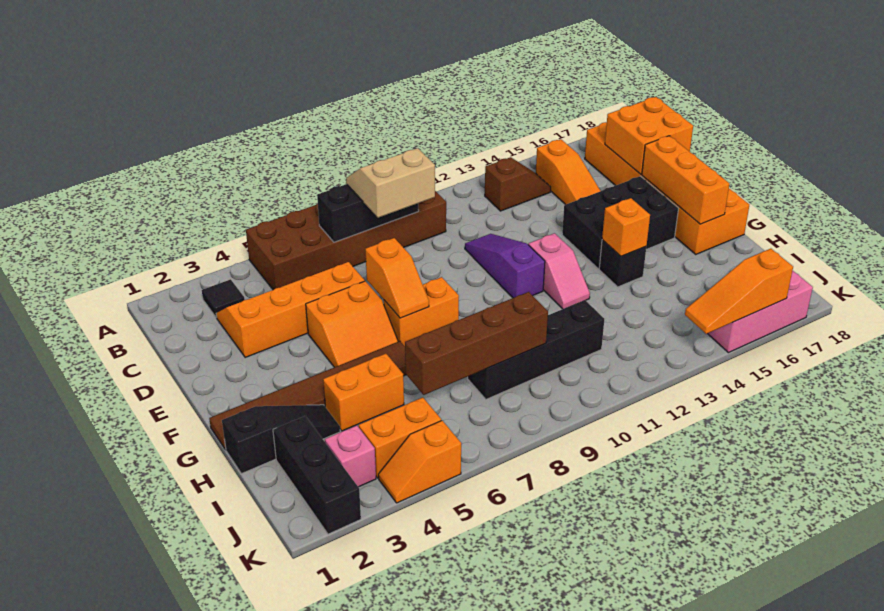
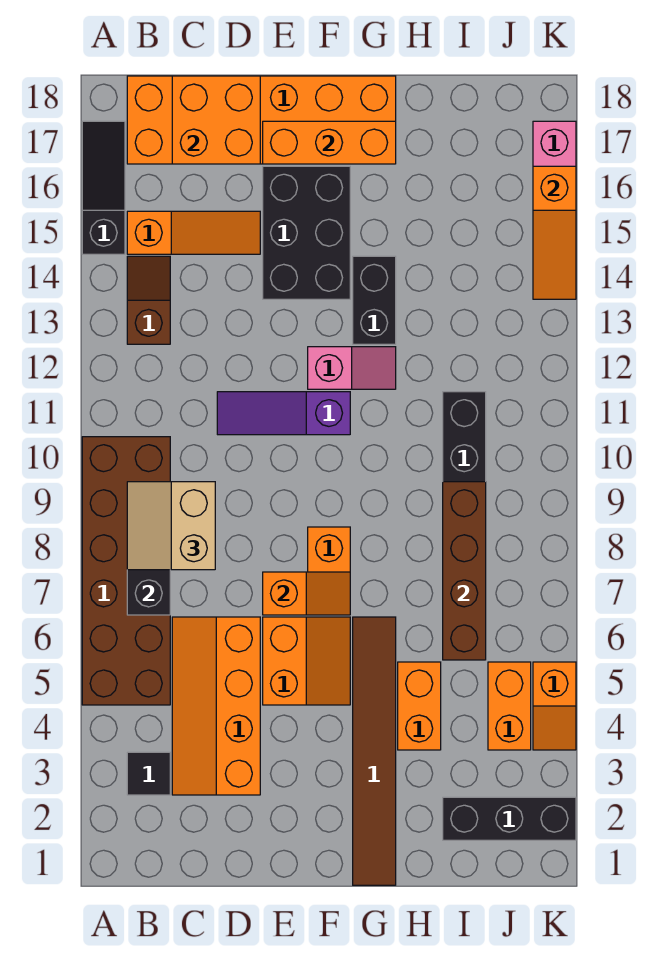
black 1x1 brick [599,240,646,287] -> black 1x2 brick [353,256,396,344]
orange 1x1 brick [602,198,650,256] -> none
black 1x3 slope [222,405,340,474] -> black 1x3 slope moved to [82,121,125,254]
pink 1x1 brick [325,425,376,487] -> none

